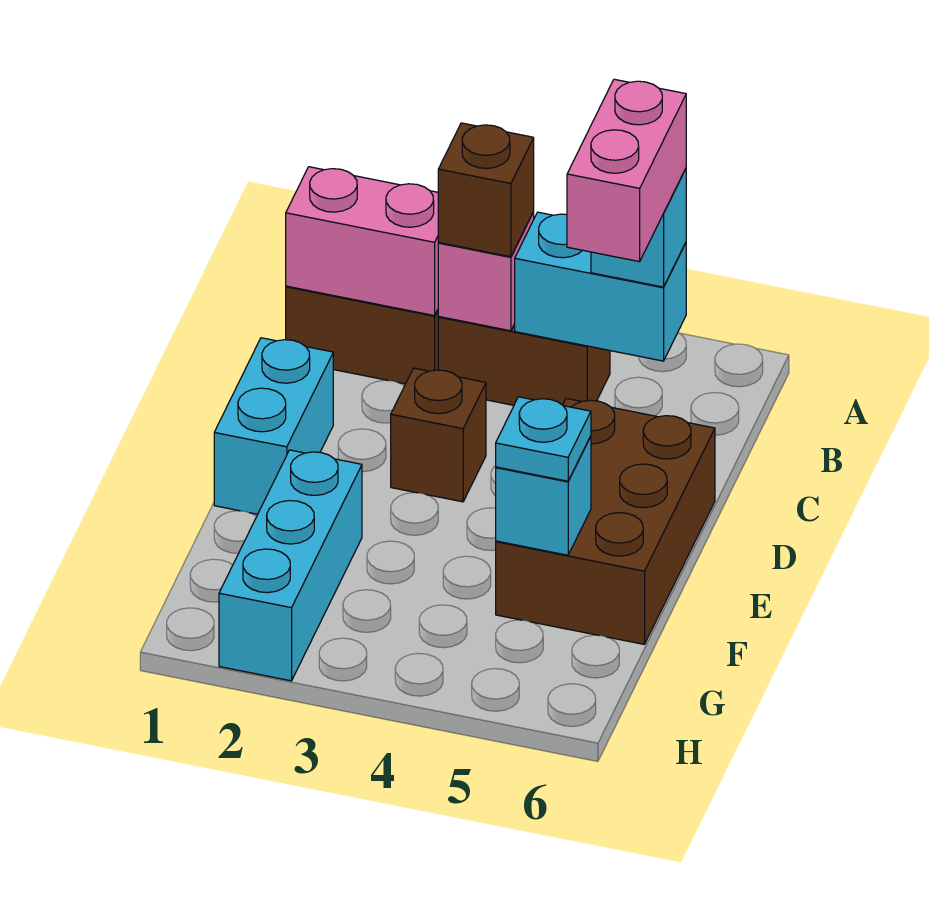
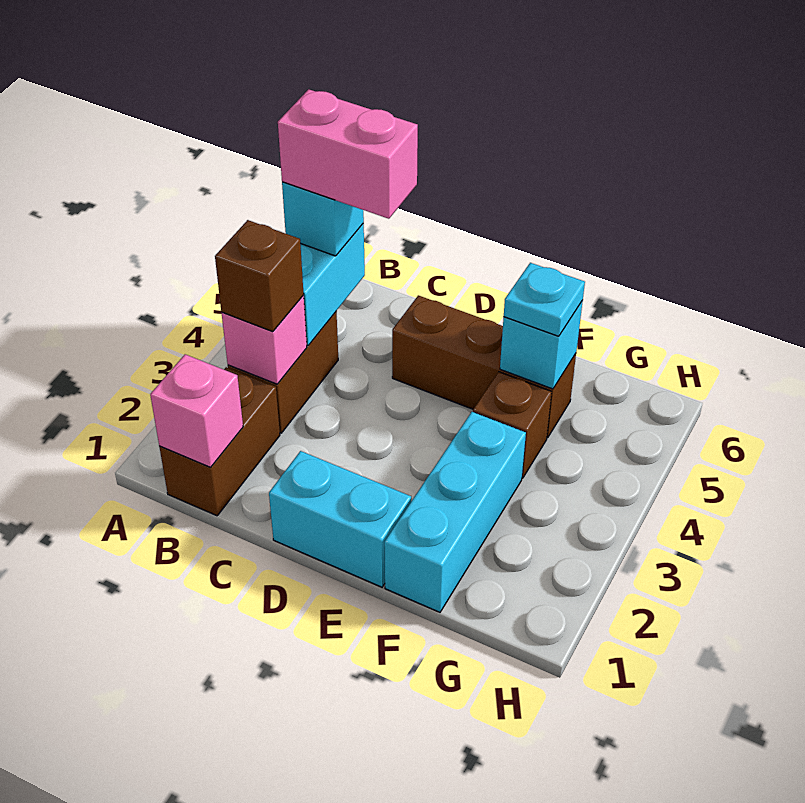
pink 1x2 brick [286,167,439,316] -> pink 1x1 brick [150,354,243,467]
brown 1x1 brick [391,368,486,502] -> brown 1x1 brick moved to [473,372,552,478]
brown 2x3 brick [496,398,715,644] -> brown 1x3 brick [392,295,576,438]
cyan 1x3 brick [219,450,362,681] -> cyan 1x3 brick turned to [384,412,526,612]

